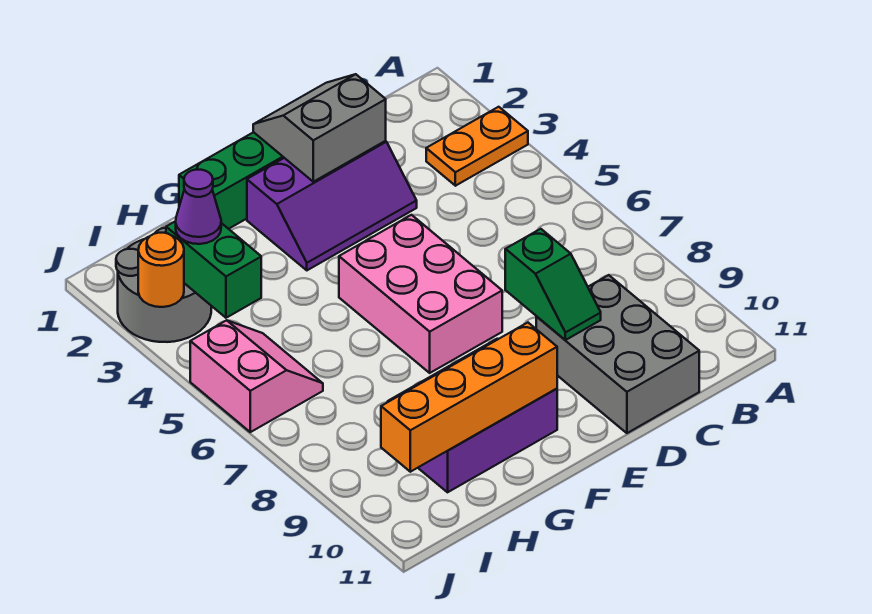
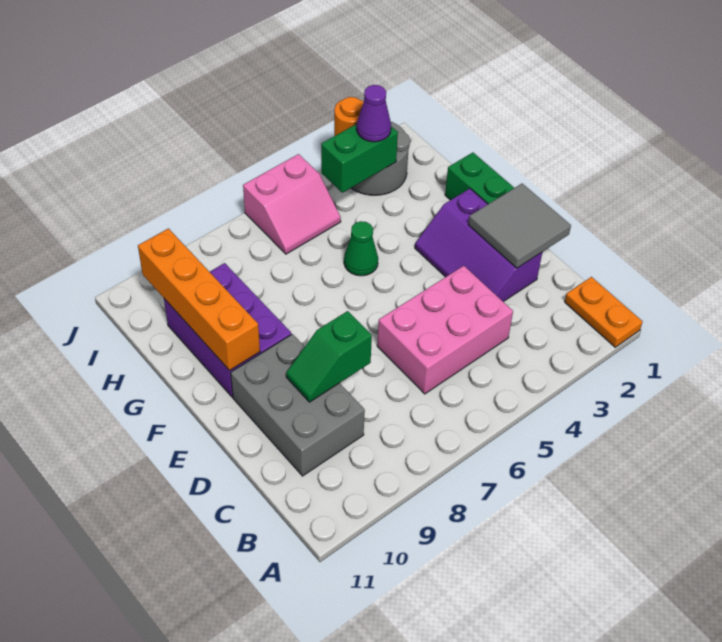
orange 1x2 plate [426,107,528,186] -> orange 1x2 plate moved to [565,277,642,347]
grey 2x3 brick [536,275,699,433] -> grey 2x3 brick turned to [231,334,365,476]
grey 2x2 slope [253,74,386,182] -> grey 2x2 tile [468,184,571,268]
pink 2x3 brick [339,215,502,373] -> pink 2x3 brick moved to [377,266,513,394]
none -> green 1x1 cone [344,221,378,276]

